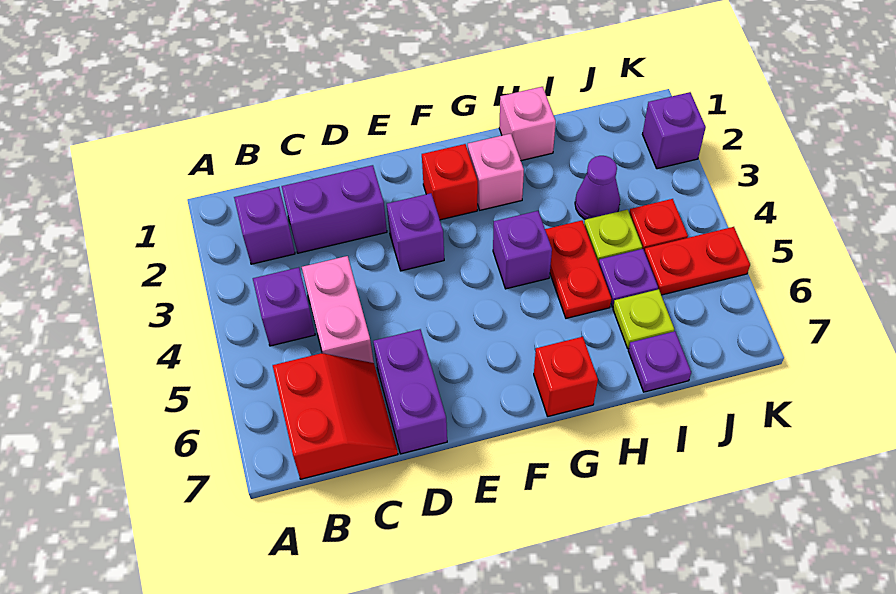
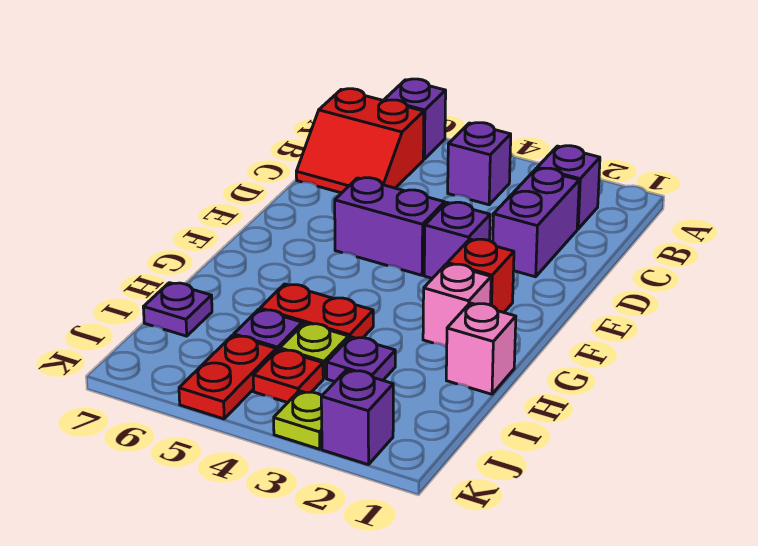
pink 1x2 brick [302,256,374,363] -> none
purple 1x2 brick [373,329,447,454] -> purple 1x2 brick moved to [335,178,445,275]
purple 1x1 brick [493,211,552,289] -> purple 1x1 brick moved to [384,79,446,159]
red 1x1 brick [534,337,598,416] -> none
purple 1x1 cone [575,156,620,220] -> purple 1x1 plate [327,337,395,382]
lime 1x1 plate [613,289,674,349] -> lime 1x1 plate moved to [274,391,322,449]

